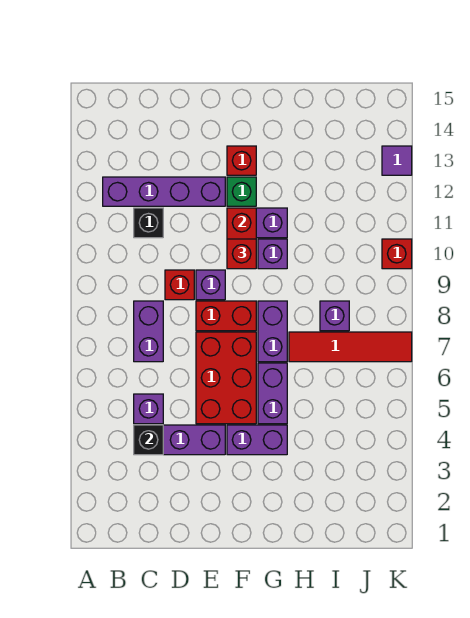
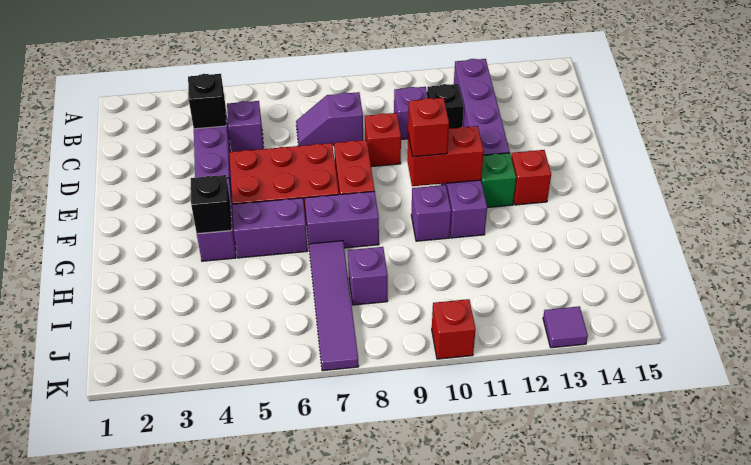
purple 1x2 brick [134,301,163,362] -> purple 1x2 slope [296,92,363,146]
purple 1x1 brick [196,270,225,300] -> purple 1x1 brick moved to [394,87,428,139]
none -> black 1x1 brick [191,175,232,234]
red 1x4 tile [289,332,412,362] -> purple 1x4 tile [309,241,359,371]

